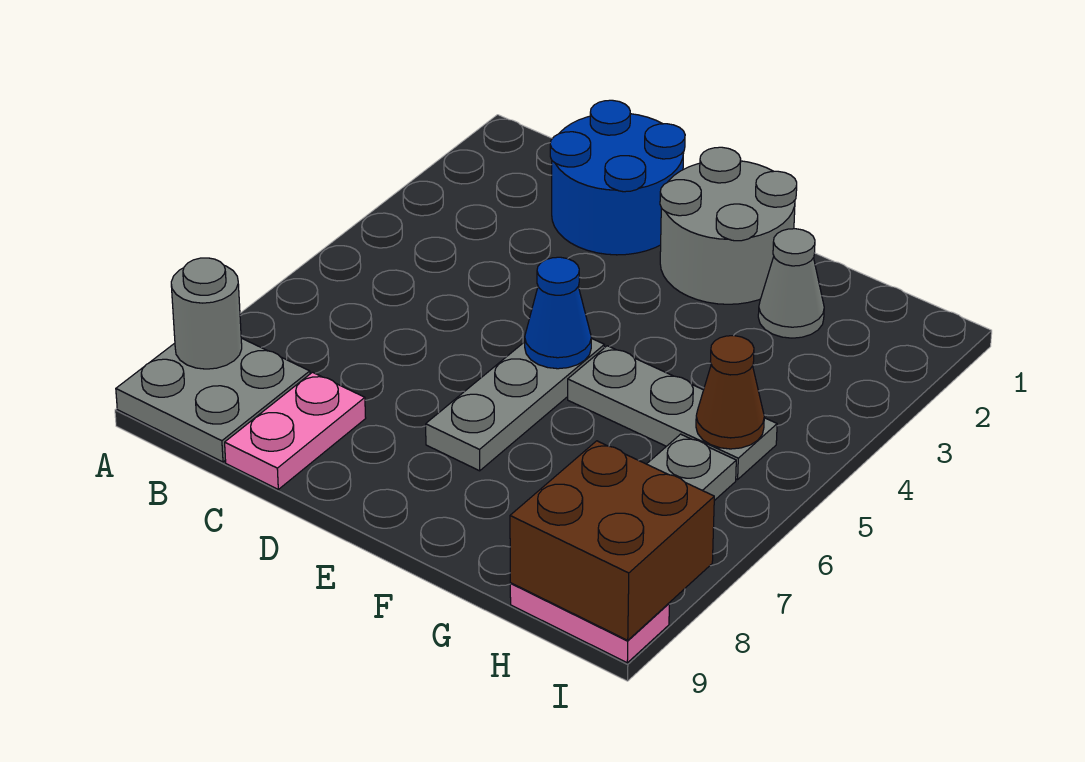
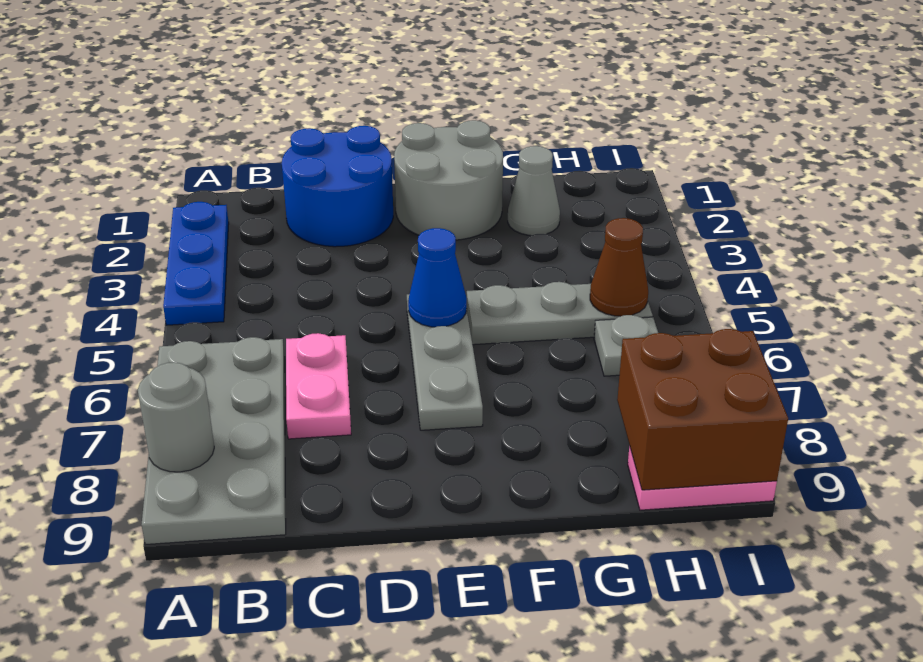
none -> blue 1x3 plate [163,202,229,325]
grey 2x2 plate [116,338,310,462] -> grey 2x4 plate [141,337,286,545]
pink 1x2 plate [225,372,366,489] -> pink 1x2 plate moved to [286,333,351,439]

